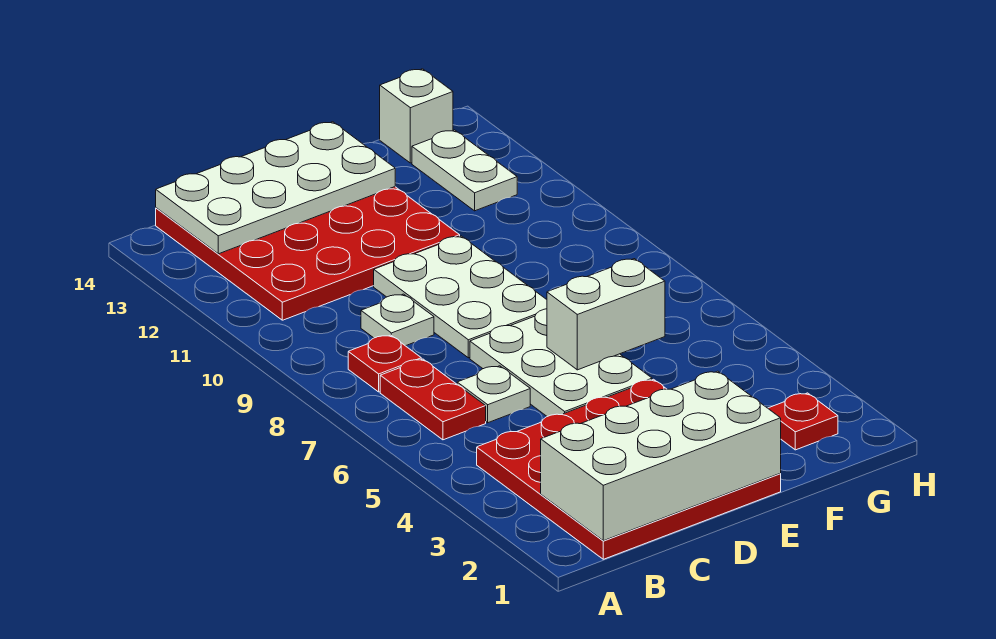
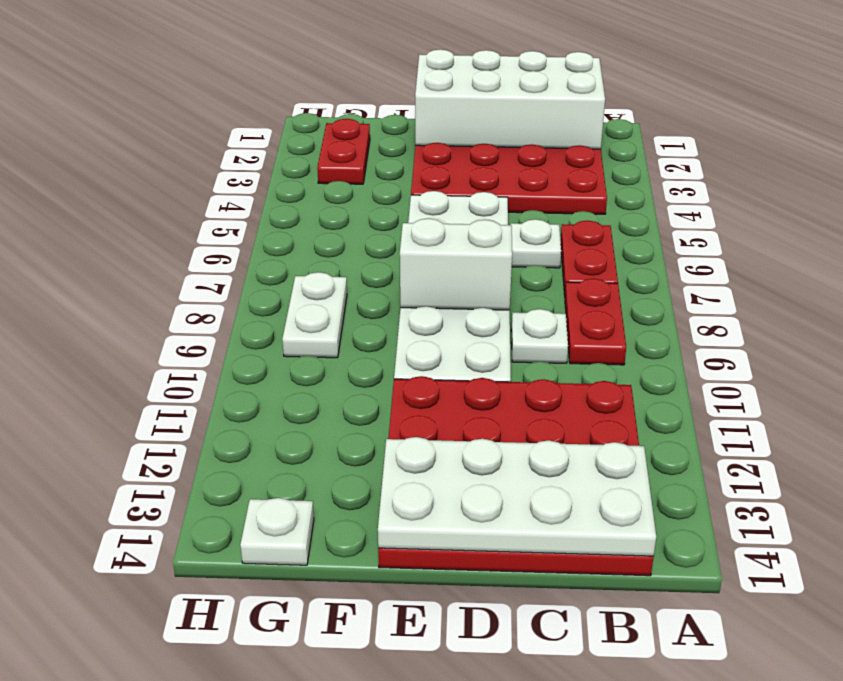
red 1x1 plate [348,335,421,392] -> red 1x2 plate [565,279,626,365]
white 1x2 brick [547,259,665,370] -> white 1x2 brick moved to [400,219,512,310]
red 1x1 plate [768,393,838,450] -> red 1x2 plate [317,119,370,184]
white 1x2 plate [412,130,517,211] -> white 1x2 plate moved to [282,272,347,358]
white 1x1 brick [380,69,453,163] -> white 1x1 plate [240,498,314,565]

